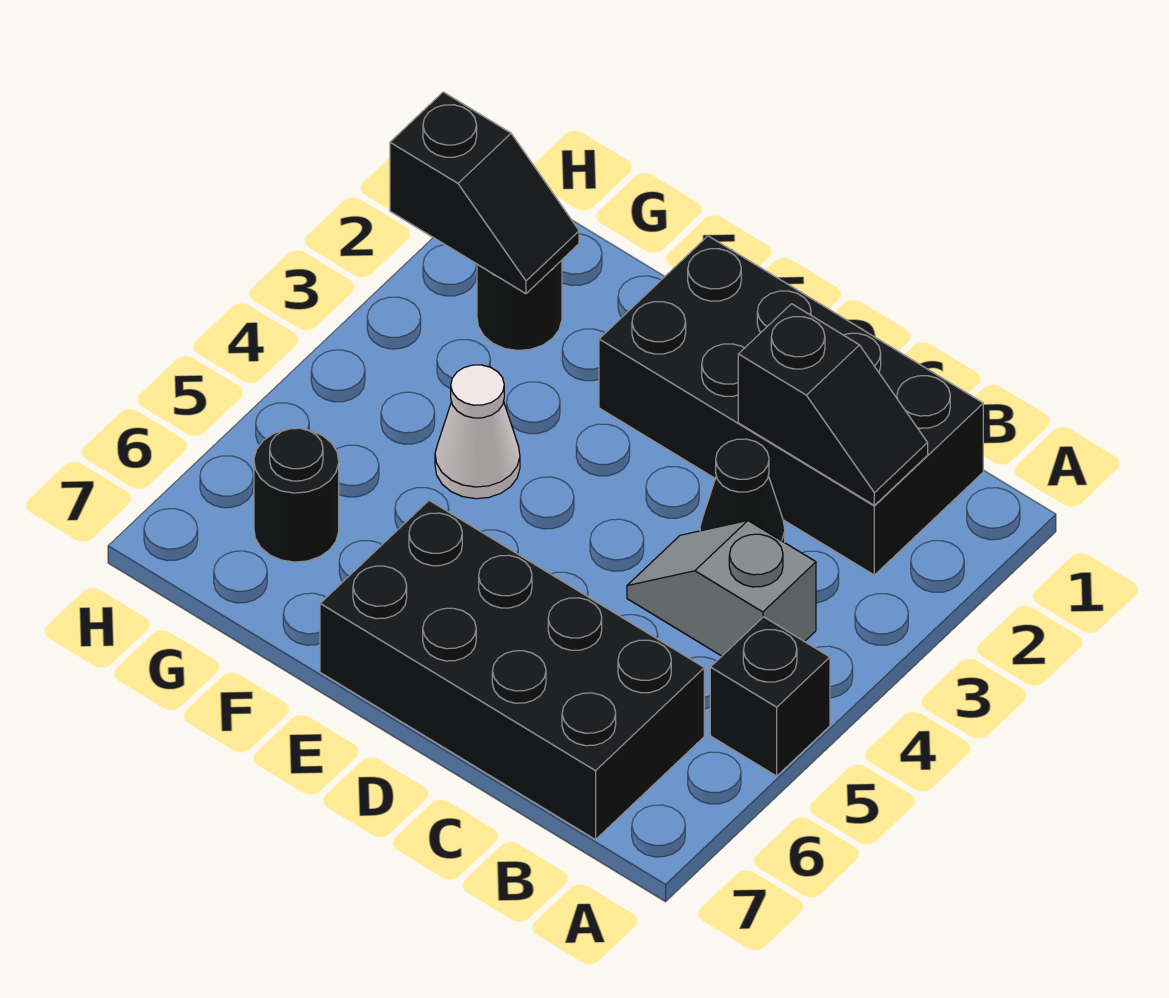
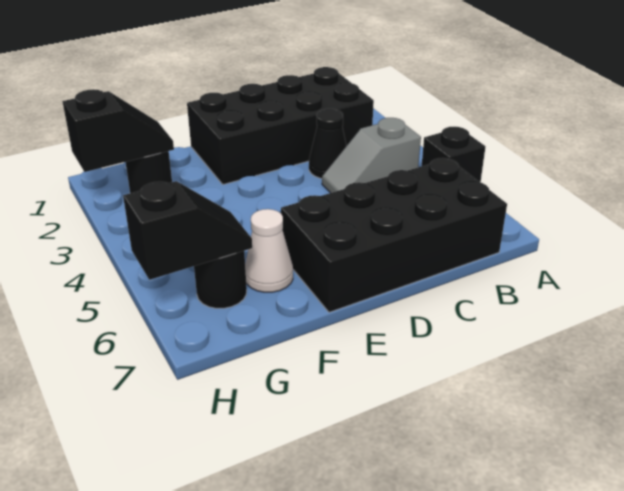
black 1x2 slope [738,304,928,505] -> black 1x2 slope moved to [123,181,252,280]
white 1x1 cone [435,365,520,499] -> white 1x1 cone moved to [245,209,293,292]

